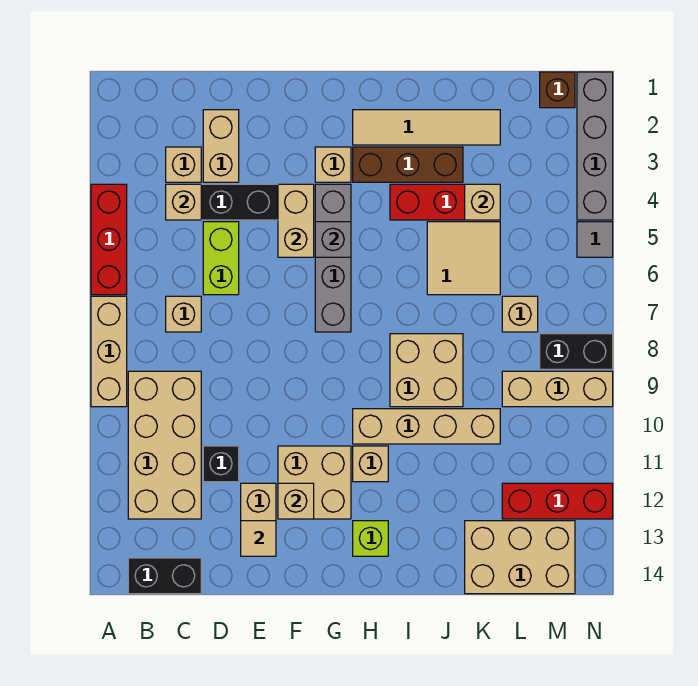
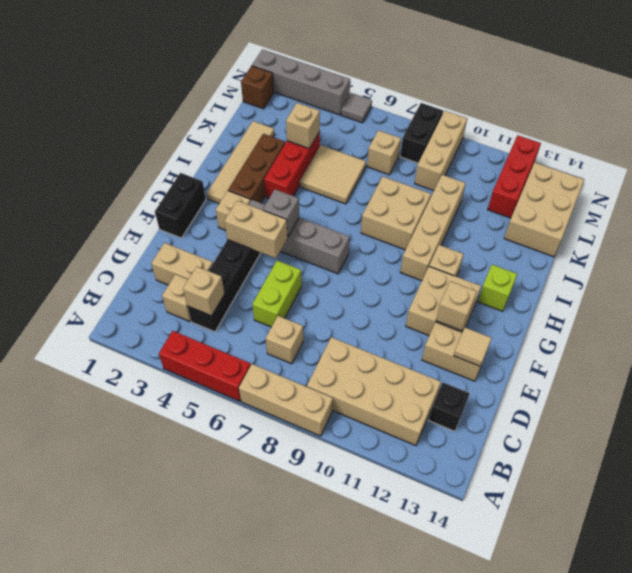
black 1x2 brick [128,558,201,594] -> black 1x2 brick moved to [155,173,206,238]
lime 1x2 brick [203,222,239,295] -> lime 1x2 brick turned to [252,261,302,327]
black 1x1 brick [203,446,239,482] -> black 1x1 brick moved to [429,382,470,431]

